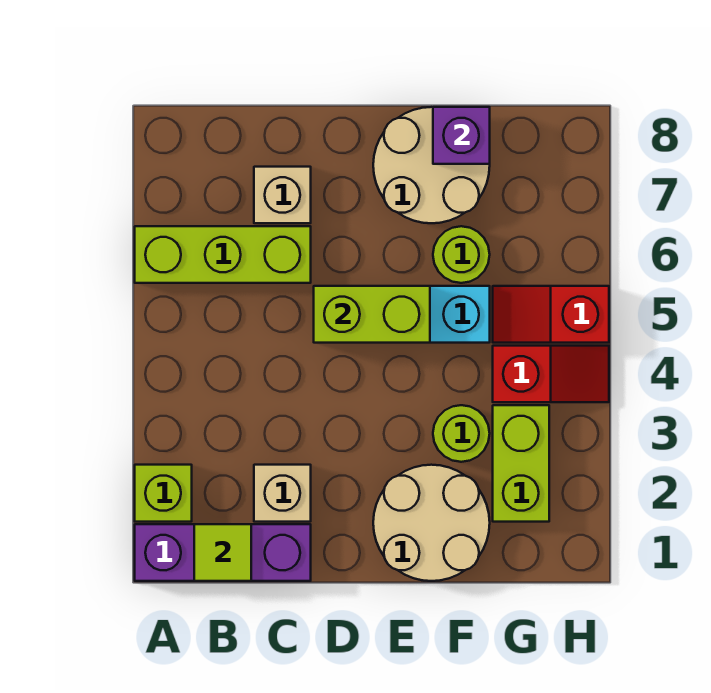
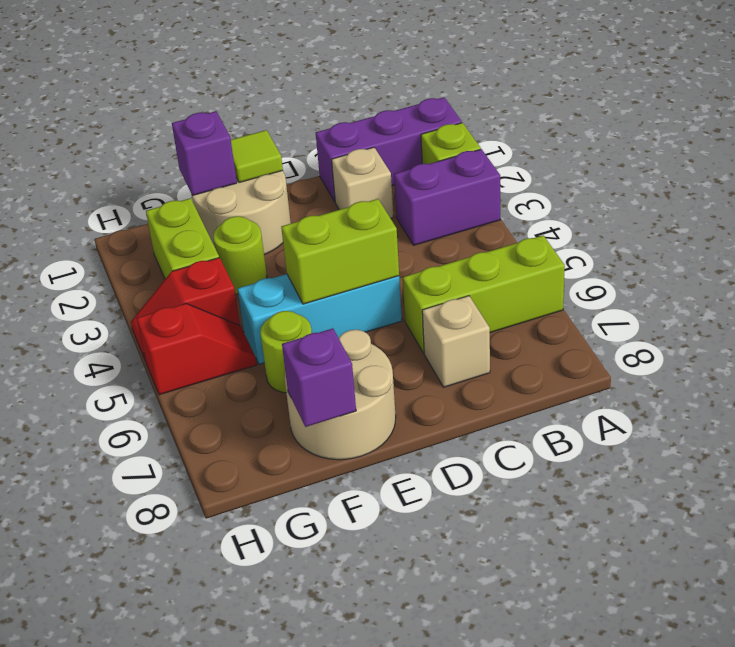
none -> purple 1x2 brick [394,149,500,245]
lime 1x1 tile [194,524,251,581] -> lime 1x1 tile moved to [231,130,283,183]
none -> purple 1x1 brick [172,111,237,196]

